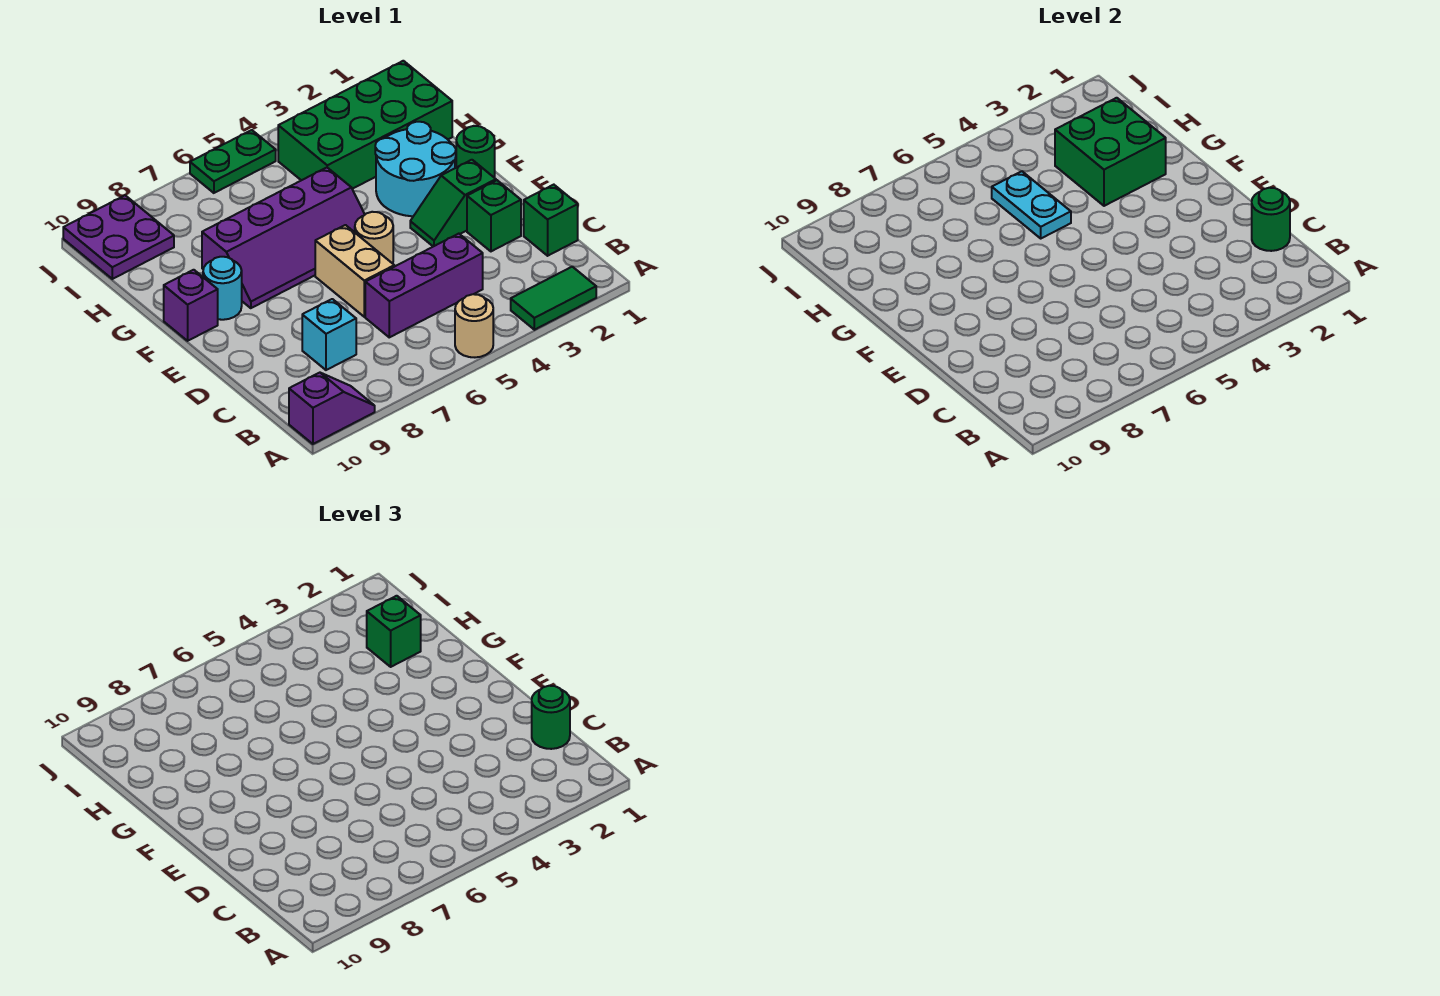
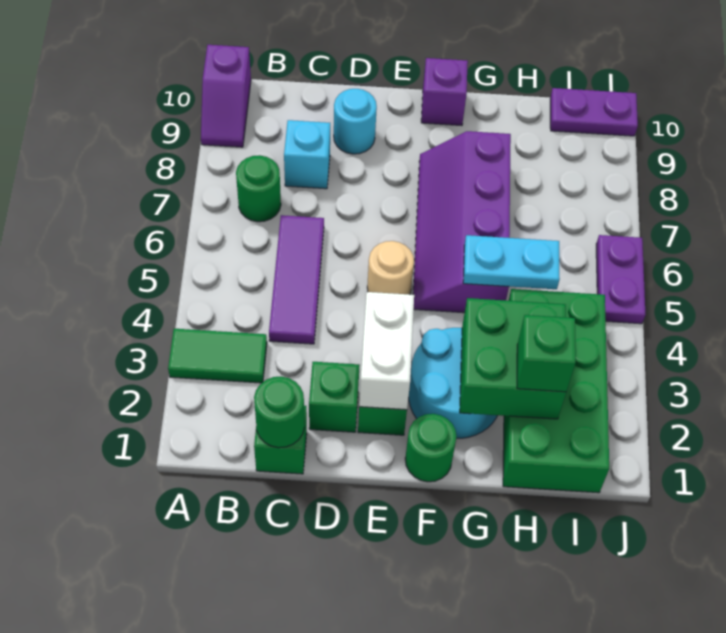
green 1x2 tile [511,267,596,330] -> green 1x2 tile turned to [168,329,267,383]
tan 1x1 round brick [455,294,493,357] -> none
green 1x1 round brick [532,686,570,749] -> green 1x1 round brick moved to [236,155,281,222]
purple 1x3 brick [365,234,483,337] -> purple 1x3 tile [269,215,324,344]
tan 1x2 brick [315,225,394,317] -> none
none -> white 1x2 brick [359,292,414,410]
cyan 1x1 round brick [203,257,242,320] -> cyan 1x1 round brick moved to [334,89,377,154]
purple 2x2 plate [63,195,174,279] -> purple 1x2 plate [550,88,638,136]
green 1x2 plate [190,130,276,193] -> purple 1x2 plate [596,235,646,324]

